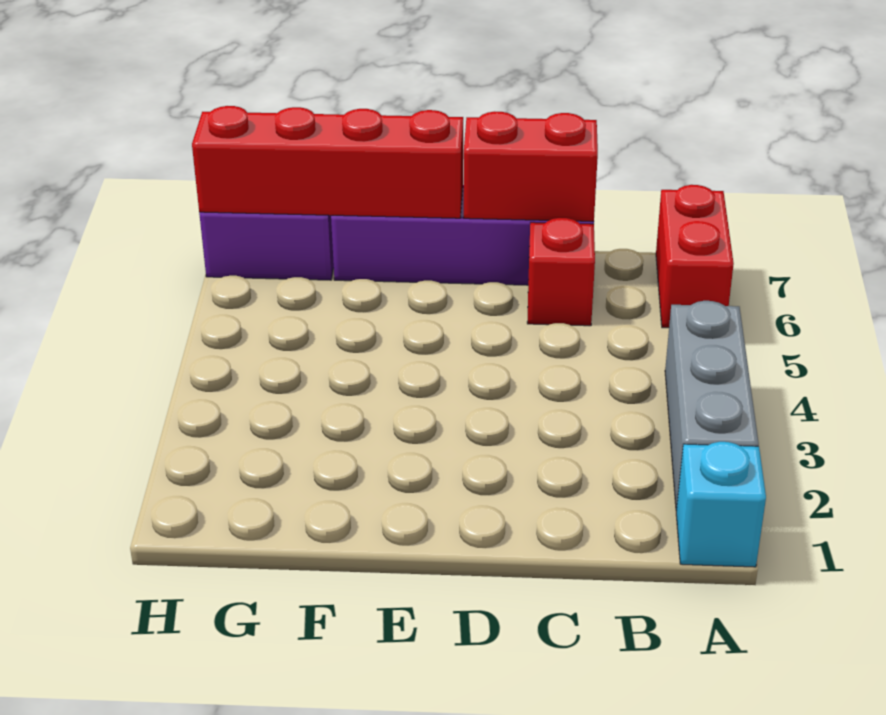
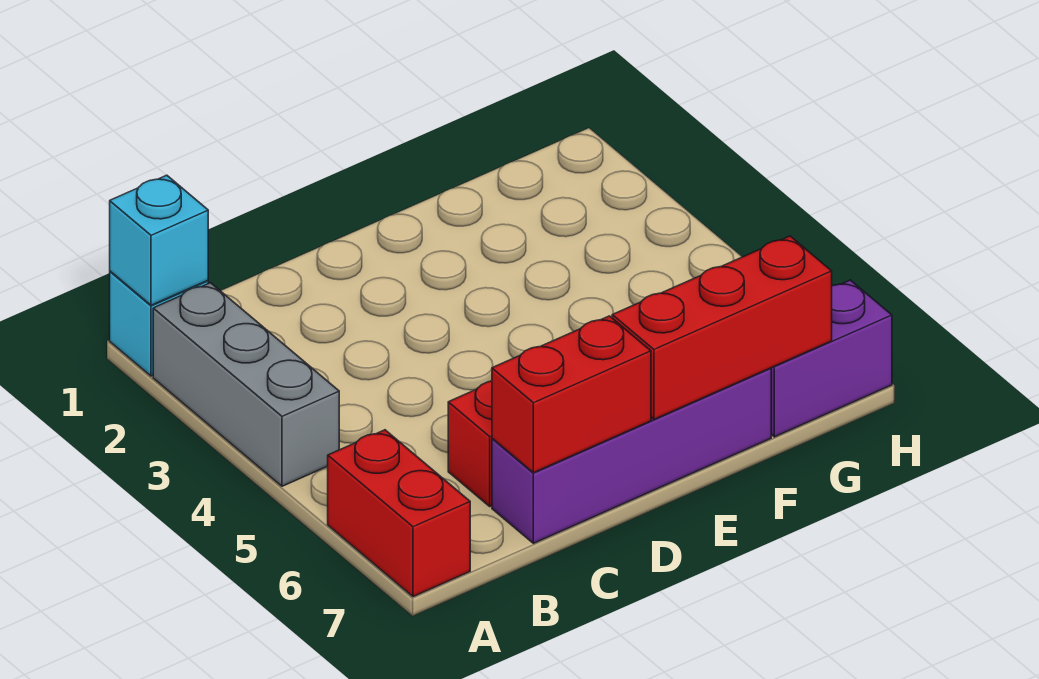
none -> cyan 1x1 brick [110,175,208,305]
red 1x4 brick [192,106,463,218] -> red 1x3 brick [612,236,832,419]

